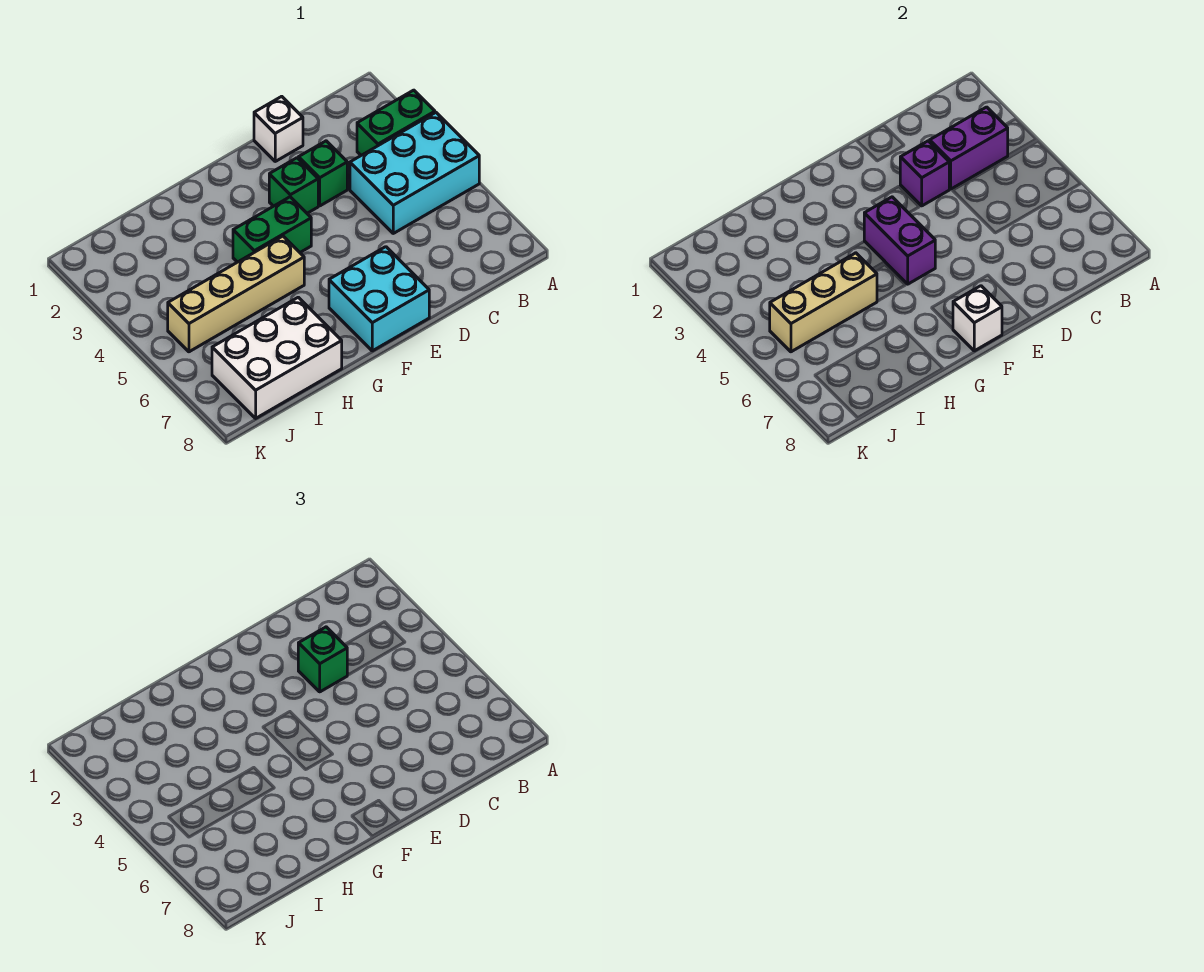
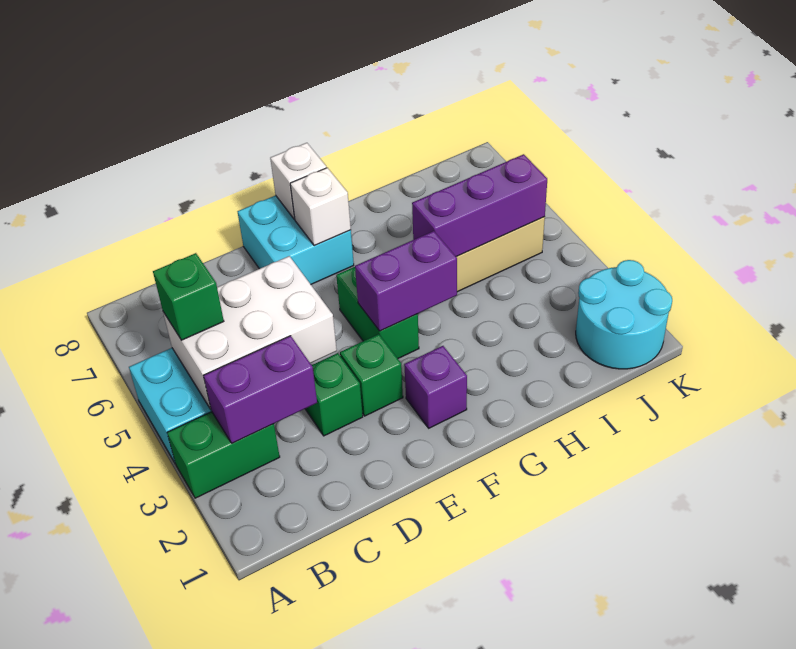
white 1x1 brick [254,96,303,161] -> white 1x1 brick moved to [290,168,351,246]
purple 1x1 brick [900,141,949,206] -> purple 1x1 brick moved to [404,346,467,428]
green 1x1 brick [298,627,347,692] -> green 1x1 brick moved to [153,253,224,340]
green 1x2 brick [233,197,311,262] -> green 1x2 brick turned to [336,267,419,358]
purple 1x2 brick [864,197,935,284] -> purple 1x2 brick turned to [355,231,457,331]
tan 1x3 brick [770,253,877,352] -> purple 1x3 brick [412,154,547,256]
white 2x3 brick [212,297,342,418] -> white 2x3 brick moved to [163,256,337,409]
none -> cyan 2x2 round brick [576,260,672,369]

